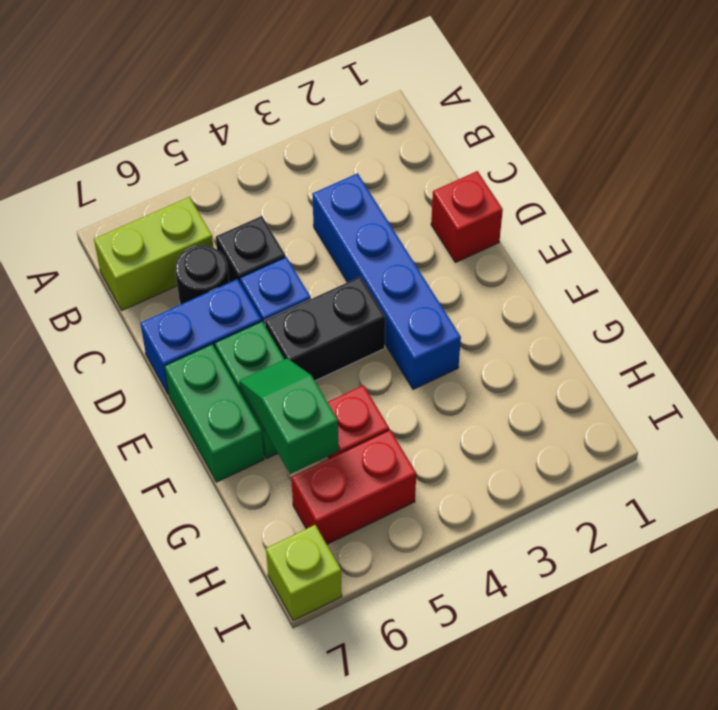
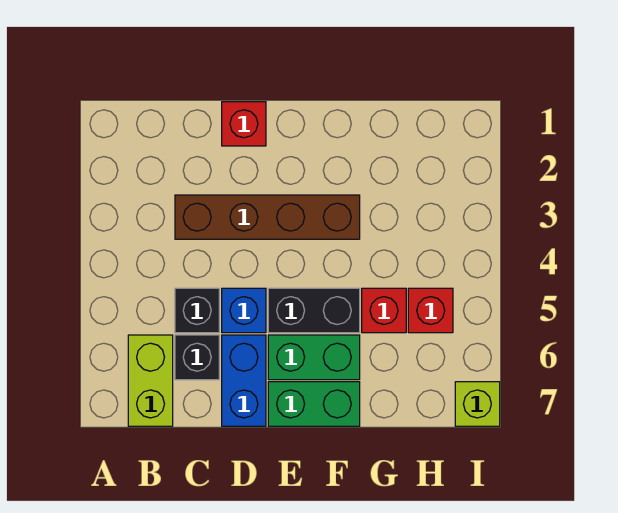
blue 1x4 brick [312,173,461,389] -> brown 1x4 brick [175,195,360,239]
black 1x1 round brick [175,245,229,305] -> black 1x1 brick [175,335,219,380]
black 1x2 brick [265,277,385,381] -> black 1x2 brick turned to [268,288,360,333]
green 1x2 slope [239,358,339,474] -> none
red 1x2 brick [291,430,416,544] -> red 1x1 brick [408,288,453,333]

